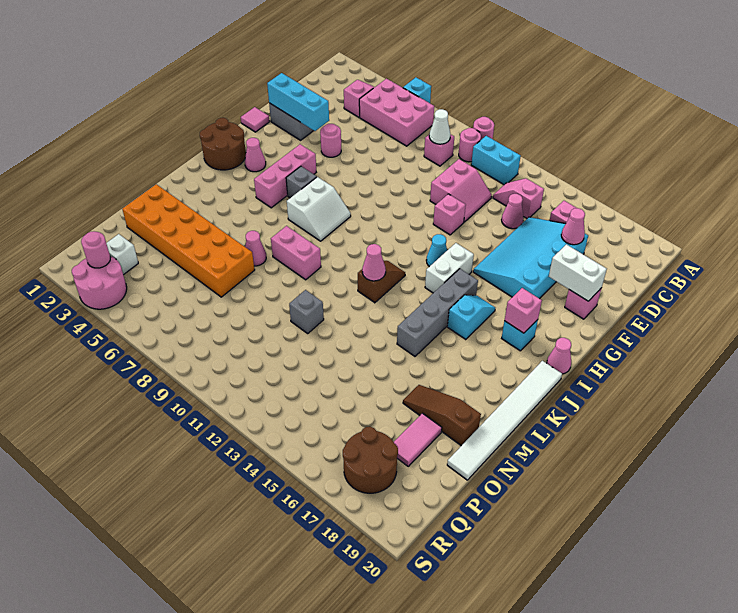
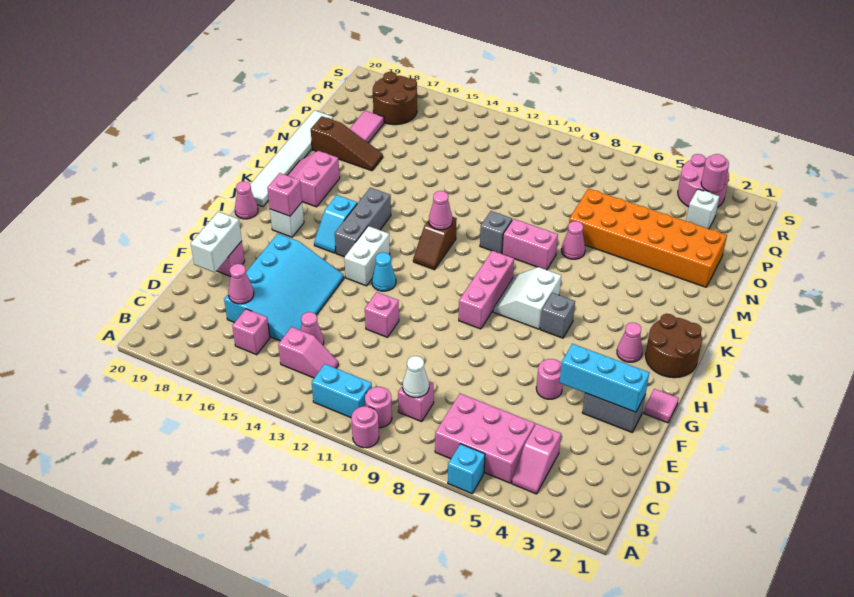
pink 2x2 slope [430,159,492,222] -> pink 2x2 slope moved to [288,151,340,207]
white 1x2 brick [549,244,607,301] -> white 1x2 brick turned to [191,212,242,273]
pink 1x3 brick [254,144,316,208] -> pink 1x3 brick moved to [459,251,514,329]
grey 1x4 brick [397,269,478,356] -> grey 1x3 brick [335,188,391,257]
cyan 1x1 brick [502,320,538,351] -> white 1x1 brick [270,203,304,237]
grey 1x1 brick [289,290,324,333] -> grey 1x1 brick moved to [480,211,512,254]

